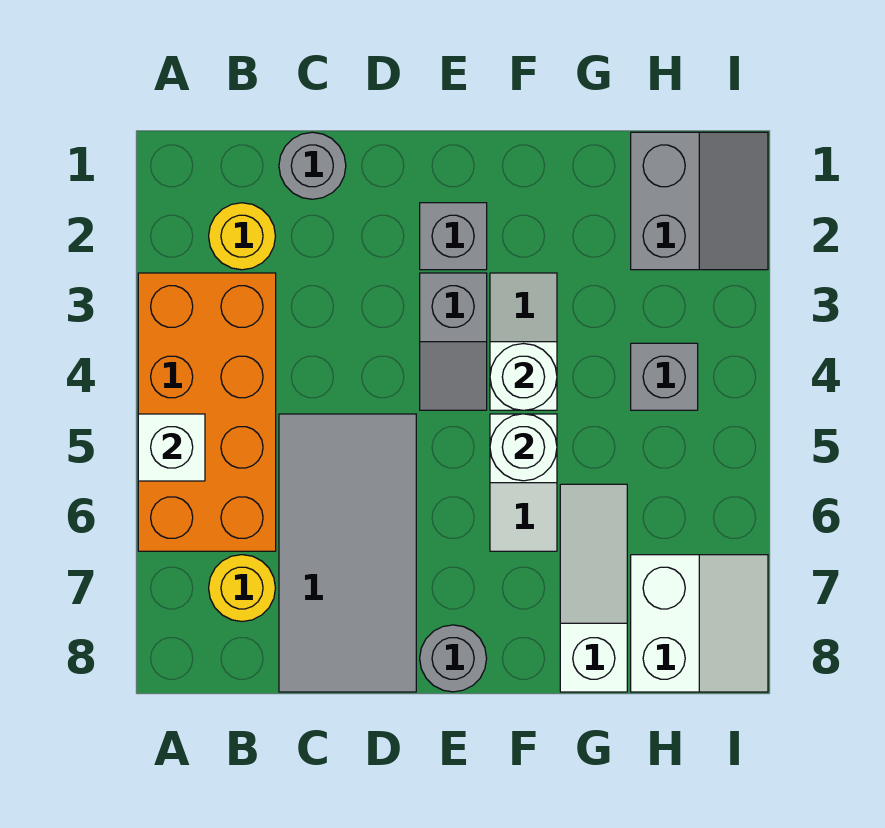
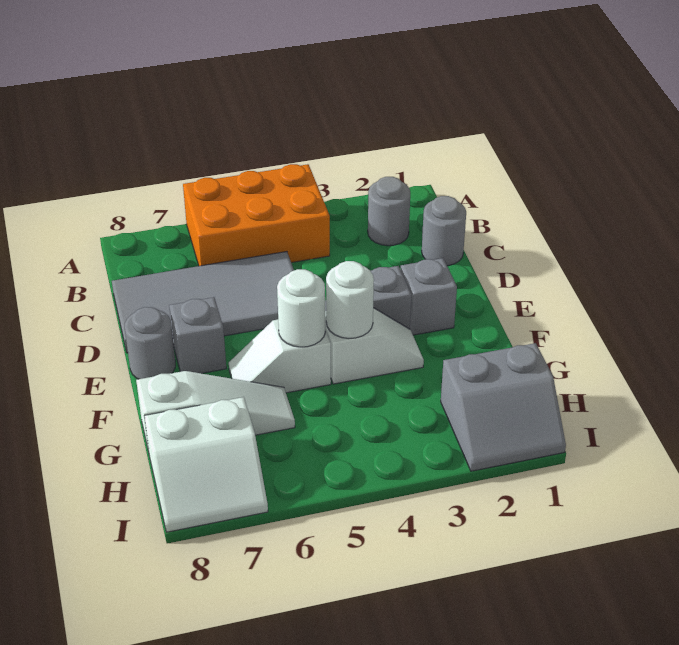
orange 2x4 brick [138,273,276,551] -> orange 2x3 brick [183,164,330,266]
white 1x1 brick [138,414,205,481] -> none
yellow 1x1 round brick [209,203,275,270] -> grey 1x1 round brick [368,177,410,246]
yellow 1x1 round brick [209,555,275,621] -> none
grey 1x1 brick [631,343,698,410] -> grey 1x1 brick moved to [169,297,226,373]

